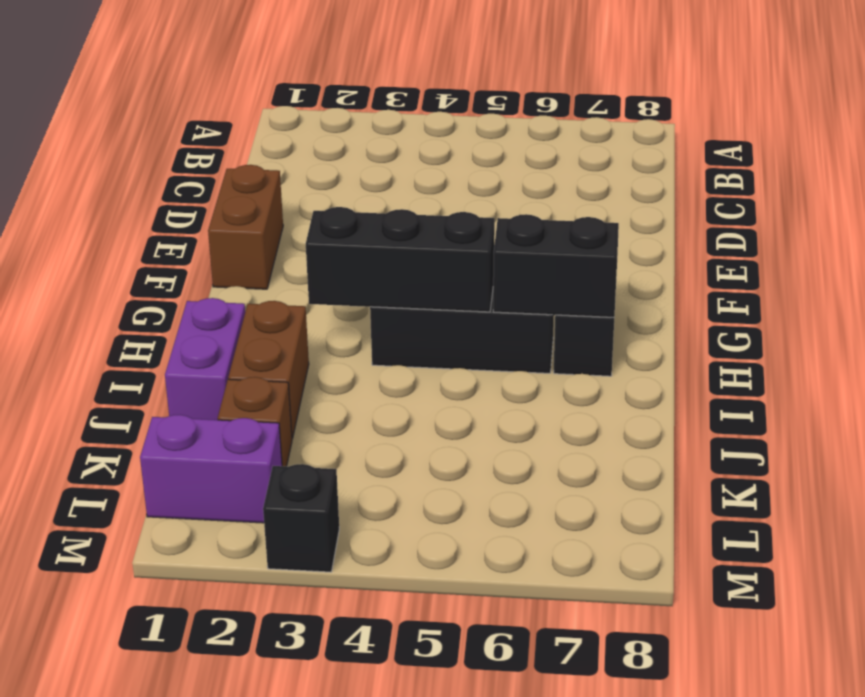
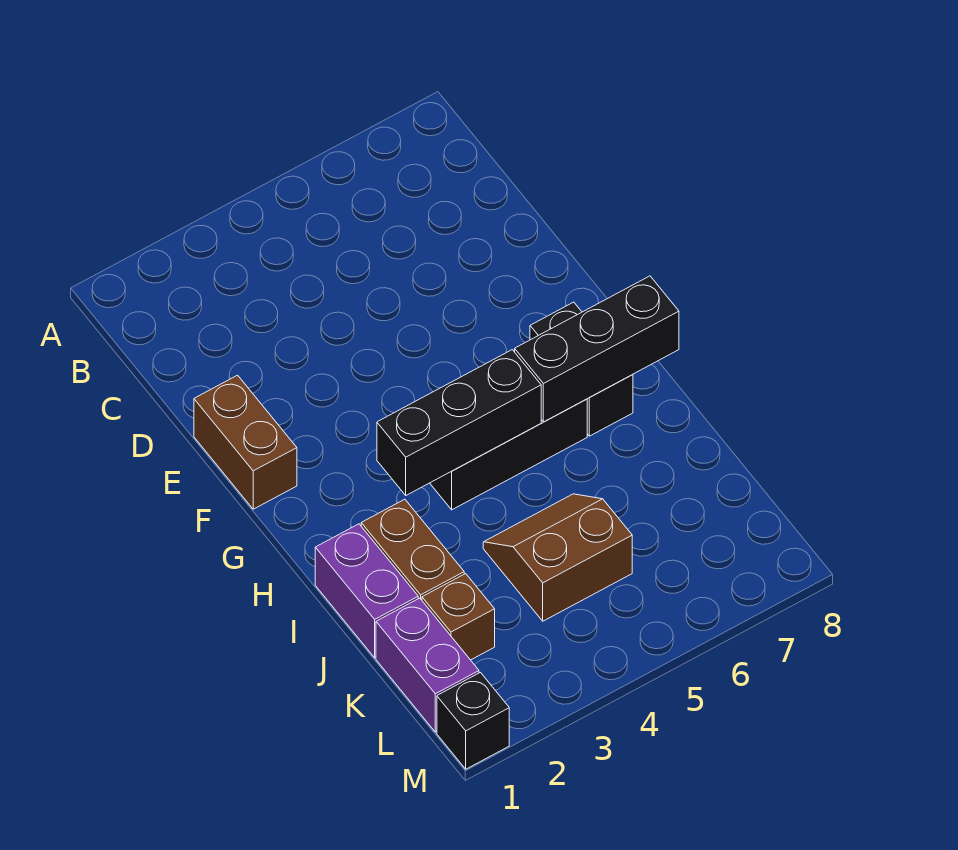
black 1x2 brick [493,214,619,317] -> black 1x3 brick [515,276,679,422]
none -> brown 2x2 slope [483,494,632,621]
purple 1x2 brick [140,415,282,523] -> purple 1x2 brick turned to [376,598,479,732]
black 1x1 brick [263,464,339,572] -> black 1x1 brick moved to [437,673,509,769]

